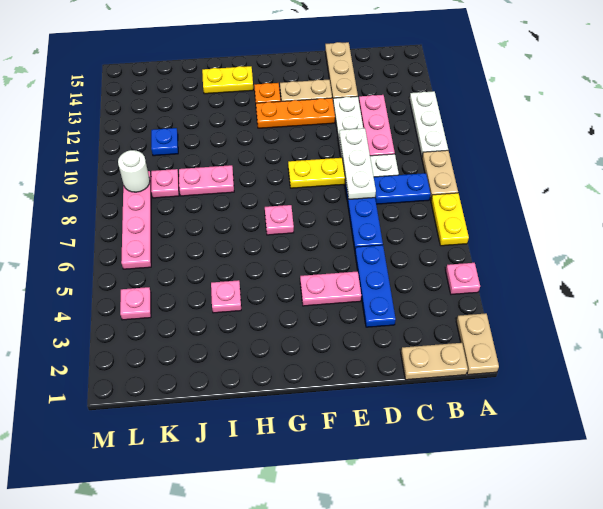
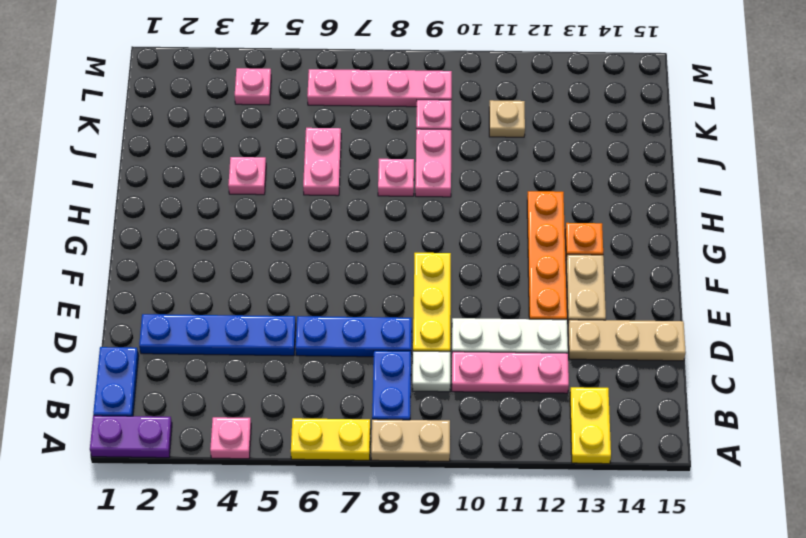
tan 1x2 plate [456,313,499,375] -> purple 1x2 plate [90,416,172,458]
white 1x3 plate [410,91,448,157] -> none
tan 1x2 plate [401,343,468,380] -> blue 1x2 plate [93,347,139,416]
blue 1x3 plate [355,245,396,327] -> blue 1x4 plate [139,314,296,356]
white 1x3 plate [339,128,376,199] -> none
pink 1x2 plate [300,271,361,306] -> pink 1x2 plate moved to [303,128,341,196]
orange 1x3 plate [256,98,335,128] -> orange 1x4 plate [527,191,567,320]
pink 1x1 plate [265,205,294,235] -> pink 1x1 plate moved to [378,159,414,196]
yellow 1x2 plate [202,66,253,94] -> yellow 1x2 plate moved to [570,387,611,464]
blue 1x1 plate [151,128,178,156] -> tan 1x1 plate [489,100,525,137]
white 1x1 round brick [118,150,150,192] -> none

